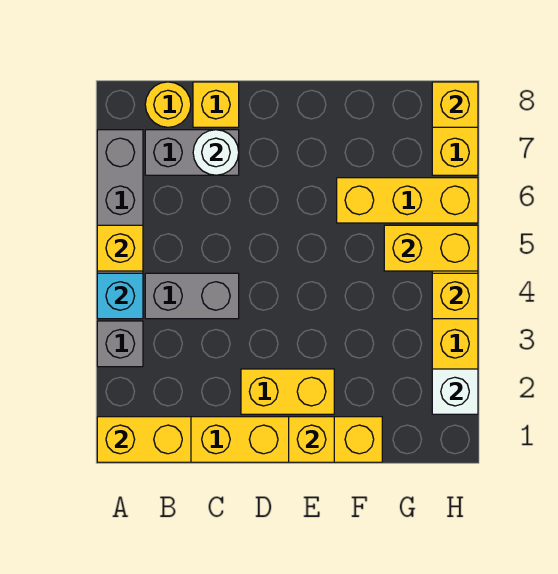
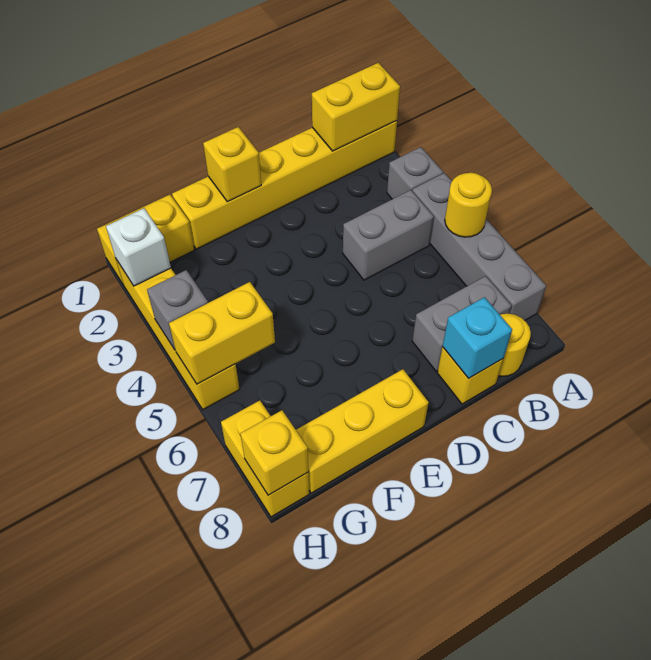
cyan 1x1 brick [97,273,143,319] -> cyan 1x1 brick moved to [443,297,512,379]
yellow 1x1 brick [97,225,143,271] -> yellow 1x1 round brick [445,173,492,237]
white 1x1 round brick [193,130,239,175] -> none
yellow 1x2 brick [241,369,334,414] -> yellow 1x2 brick moved to [97,195,194,285]
yellow 1x3 brick [337,178,478,223] -> yellow 1x3 brick moved to [296,369,429,493]
yellow 1x1 brick [432,273,478,319] -> grey 1x1 brick [147,270,208,350]

